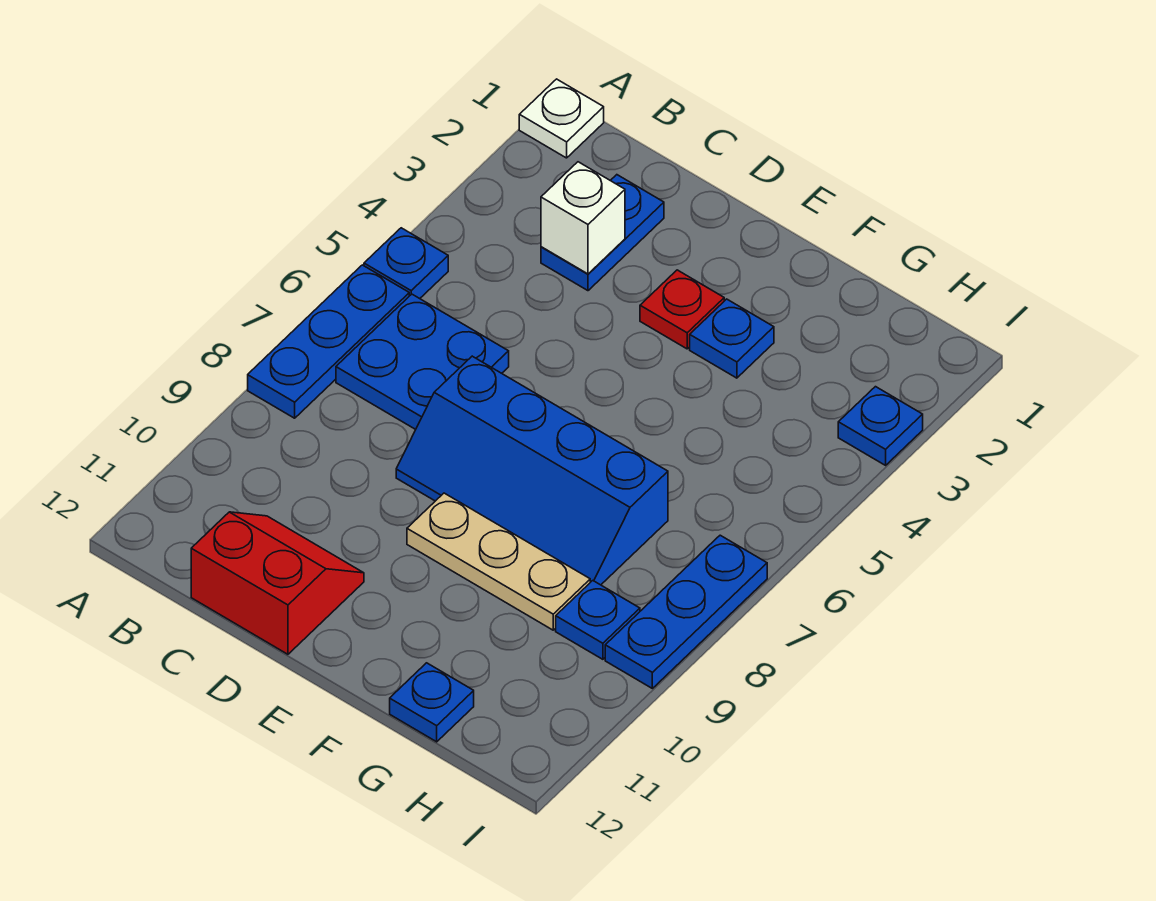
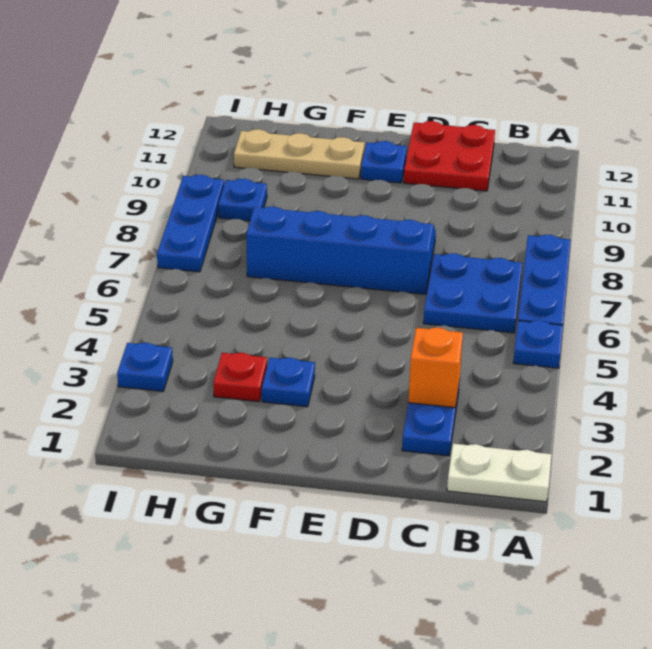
white 1x1 plate [519,79,604,158] -> white 1x2 plate [447,444,552,502]
white 1x1 brick [541,162,625,274] -> orange 1x1 brick [408,328,463,408]
red 2x2 slope [191,512,364,654] -> red 2x2 plate [404,121,495,191]
red 1x1 plate [640,270,724,349] -> red 1x1 plate moved to [213,353,267,402]
tan 1x3 plate [407,493,590,630] -> tan 1x3 plate moved to [234,129,365,179]
blue 1x1 plate [390,663,474,742] -> blue 1x1 plate moved to [361,141,407,183]

